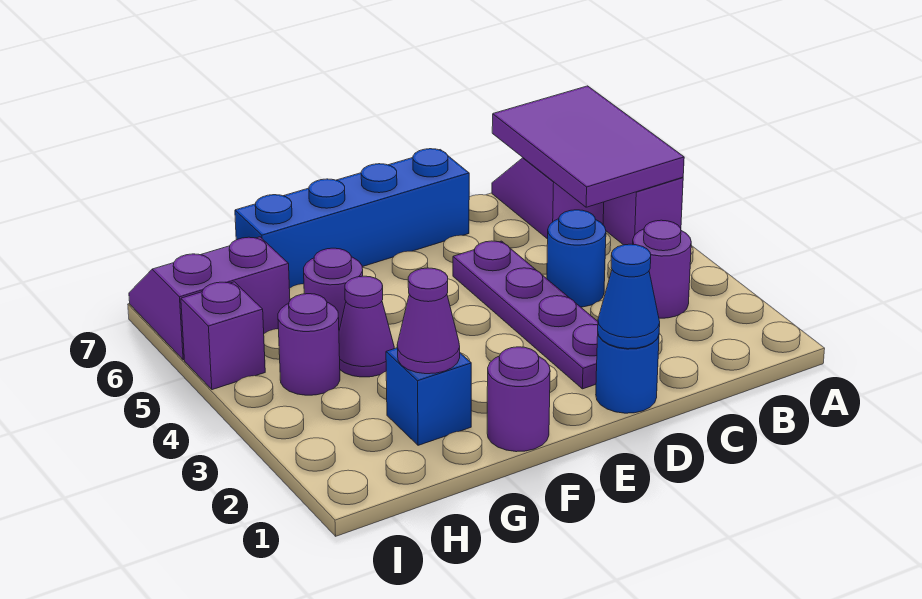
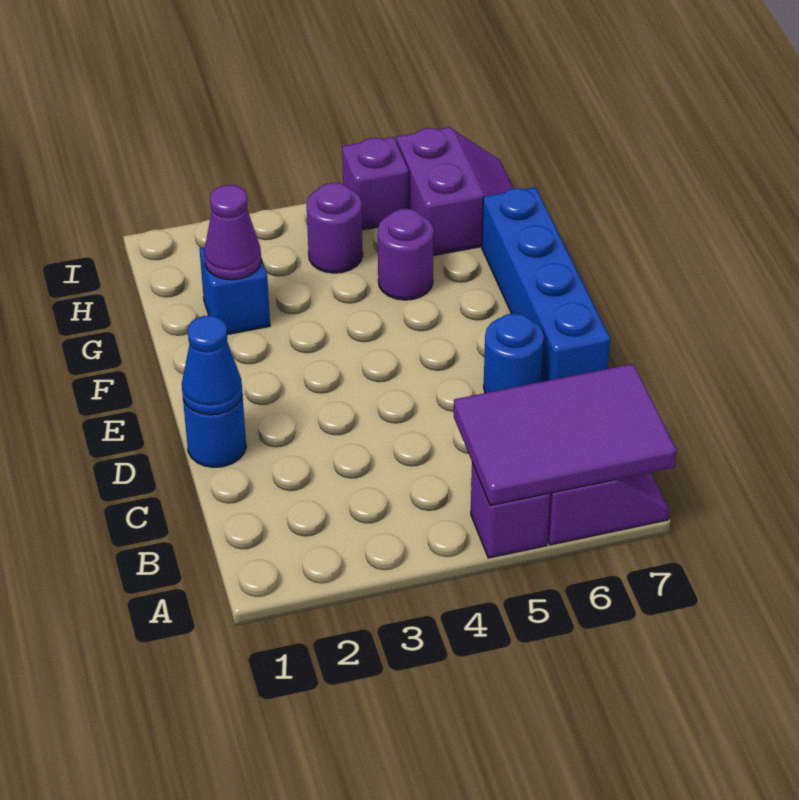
purple 1x1 round brick [633,220,691,318] -> none
blue 1x1 round brick [547,210,606,307] -> blue 1x1 round brick moved to [484,313,544,393]
purple 1x4 plate [453,241,598,389] -> none
purple 1x1 round brick [487,347,550,452] -> none
purple 1x1 cone [339,276,394,377] -> none

